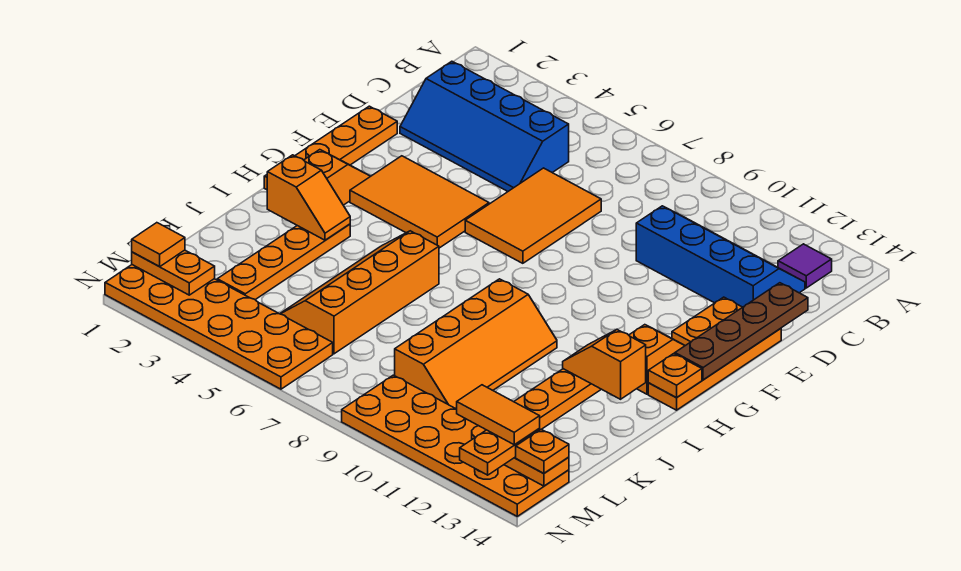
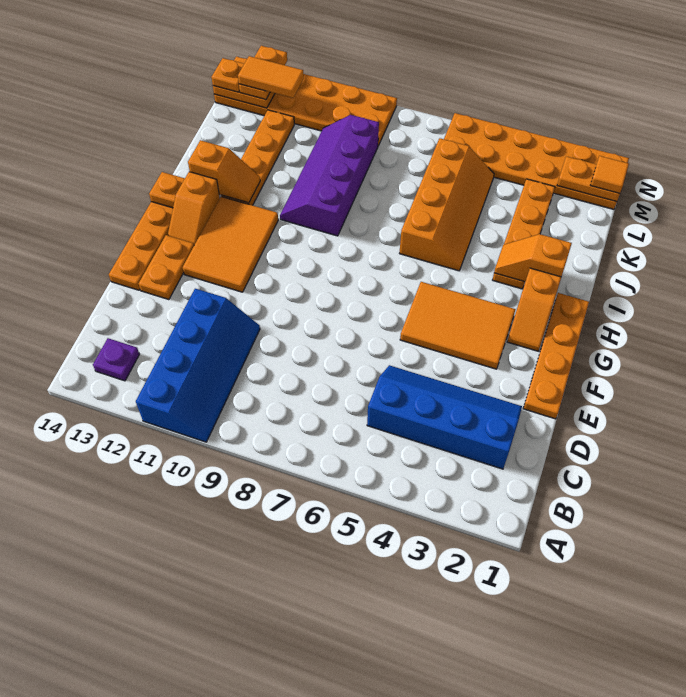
purple 1x1 tile [778,244,832,288] -> purple 1x1 plate [93,338,139,381]
blue 2x4 slope [636,206,805,307] -> blue 2x4 slope turned to [136,289,260,442]
orange 2x3 tile [465,168,601,263] -> orange 2x3 tile moved to [183,196,278,292]
brown 1x4 plate [675,283,808,380] -> none
orange 2x4 slope [395,279,557,409] -> purple 2x4 slope [280,115,379,236]

